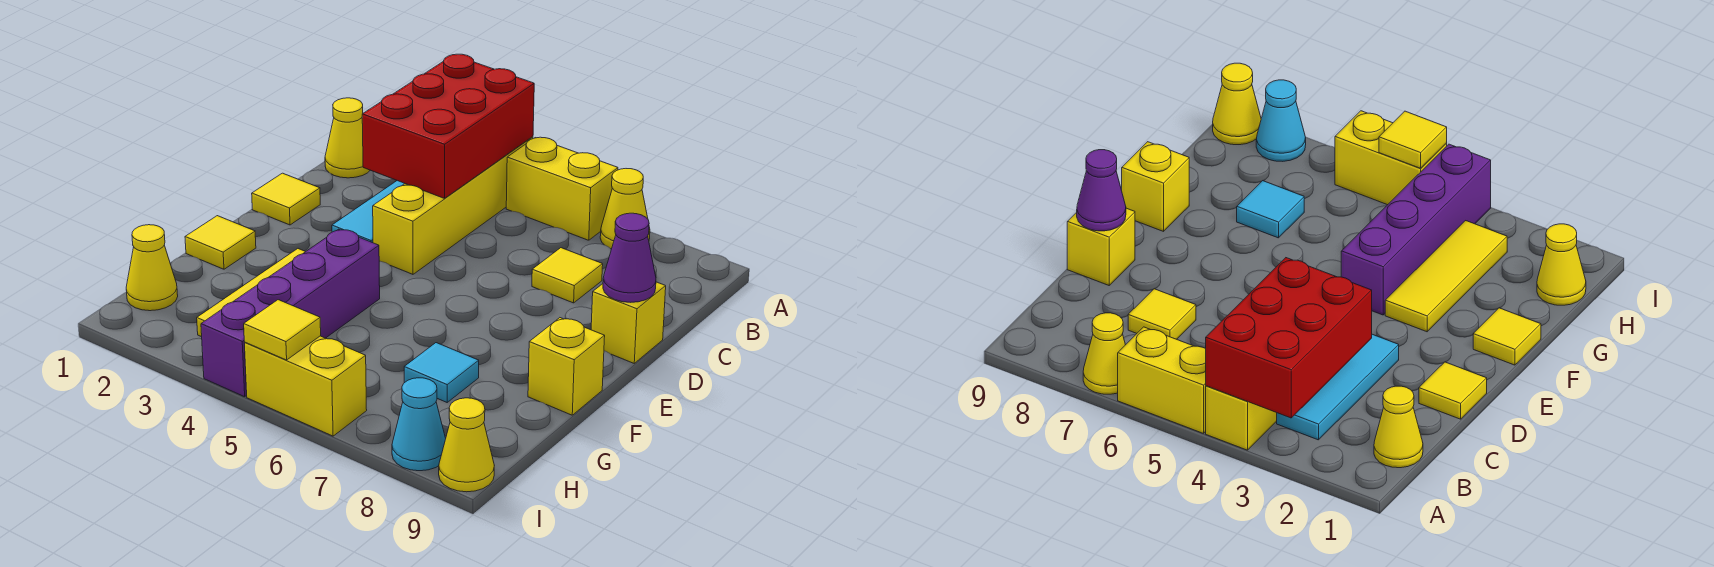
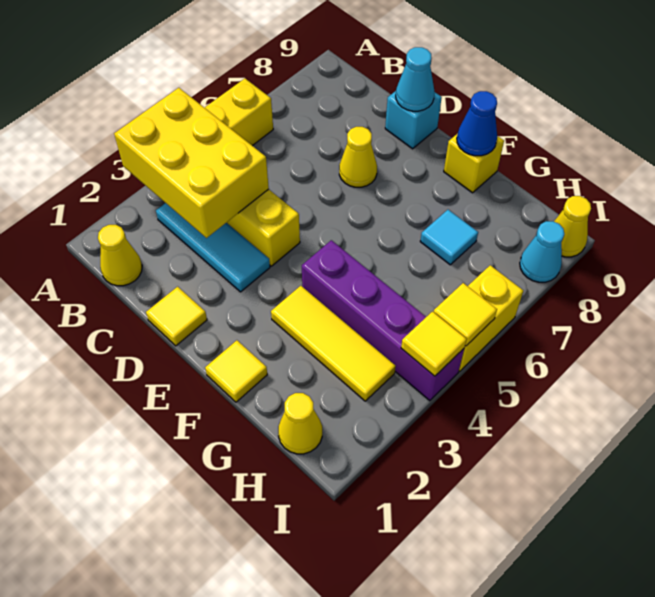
red 2x3 brick [362,54,534,198] -> yellow 2x3 brick [114,88,269,238]
yellow 1x1 cone [600,169,650,249] -> yellow 1x1 cone moved to [339,127,377,187]
yellow 1x1 tile [532,248,603,303] -> yellow 1x1 tile moved to [401,312,467,376]
yellow 1x1 brick [591,282,666,363] -> cyan 1x1 brick [385,91,442,149]
purple 1x1 cone [603,213,656,302] -> cyan 1x1 cone [396,47,434,111]
none -> blue 1x1 cone [457,91,497,156]

